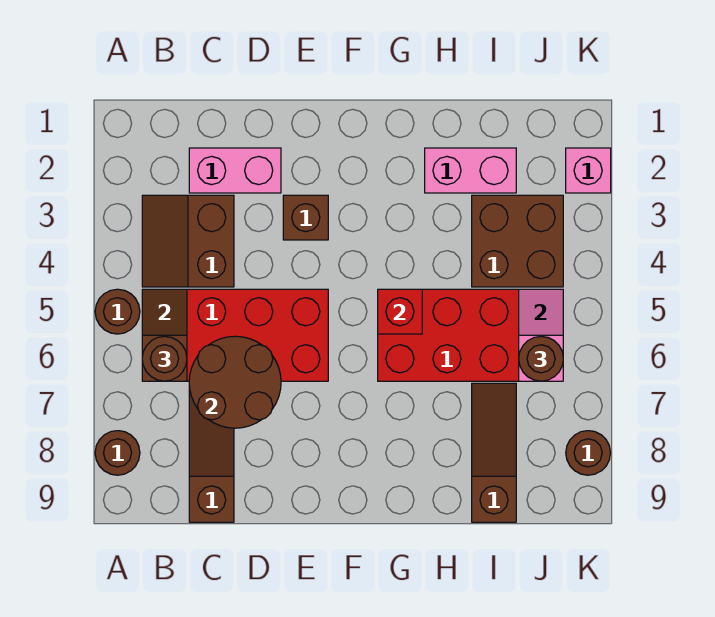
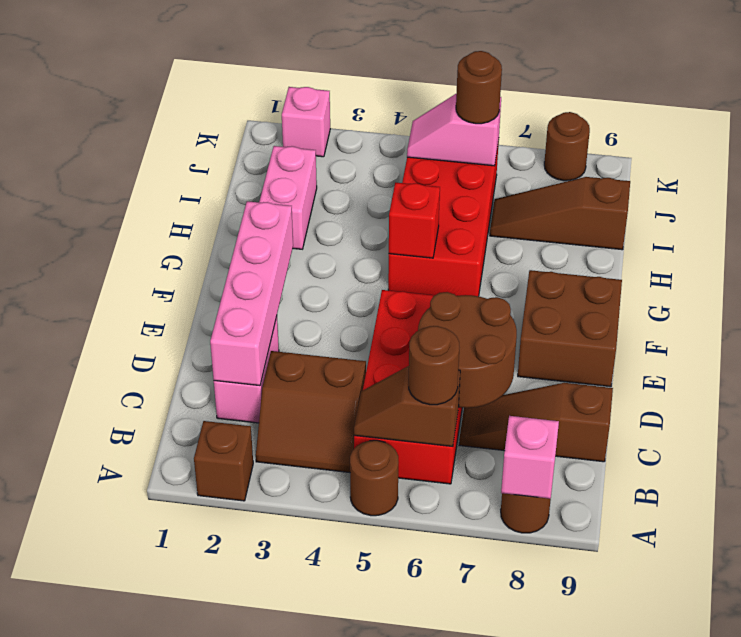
none -> pink 1x1 brick [501,416,559,499]
none -> pink 1x4 brick [210,201,293,386]
brown 1x1 brick [283,195,328,240] -> brown 1x1 brick moved to [194,421,253,501]
brown 2x2 brick [472,195,563,287] -> brown 2x2 brick moved to [518,270,622,387]

